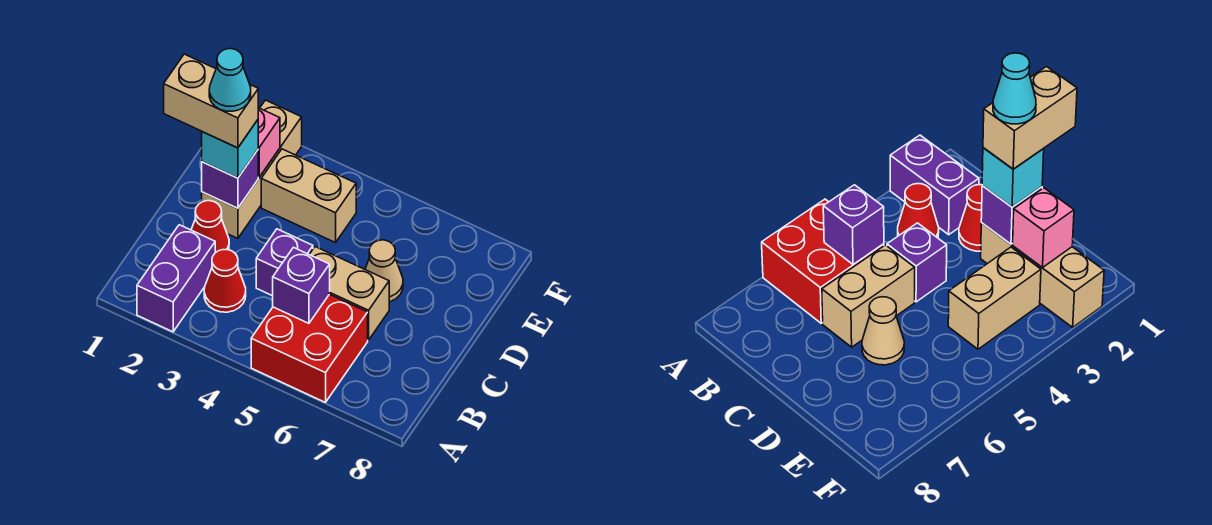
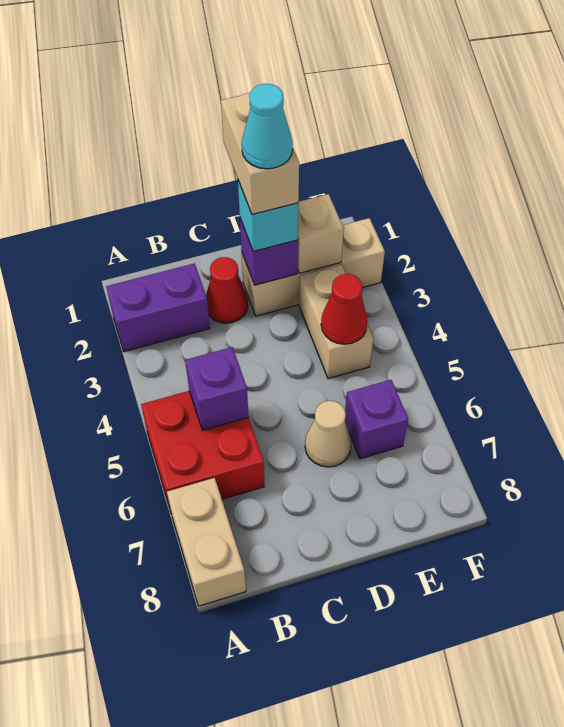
red 1x1 cone [204,250,246,312] -> red 1x1 cone moved to [321,274,368,344]
purple 1x1 brick [256,229,313,296] -> purple 1x1 brick moved to [345,380,408,459]
tan 1x2 brick [309,247,389,340] -> tan 1x2 brick moved to [167,478,246,606]
pink 1x1 brick [258,108,280,177] -> tan 1x1 brick [297,194,344,273]

